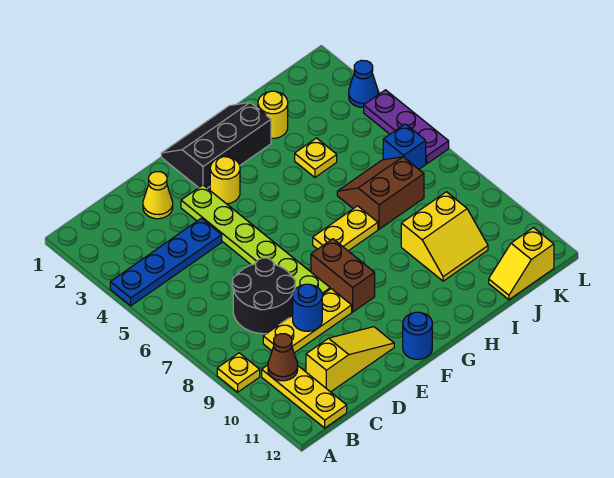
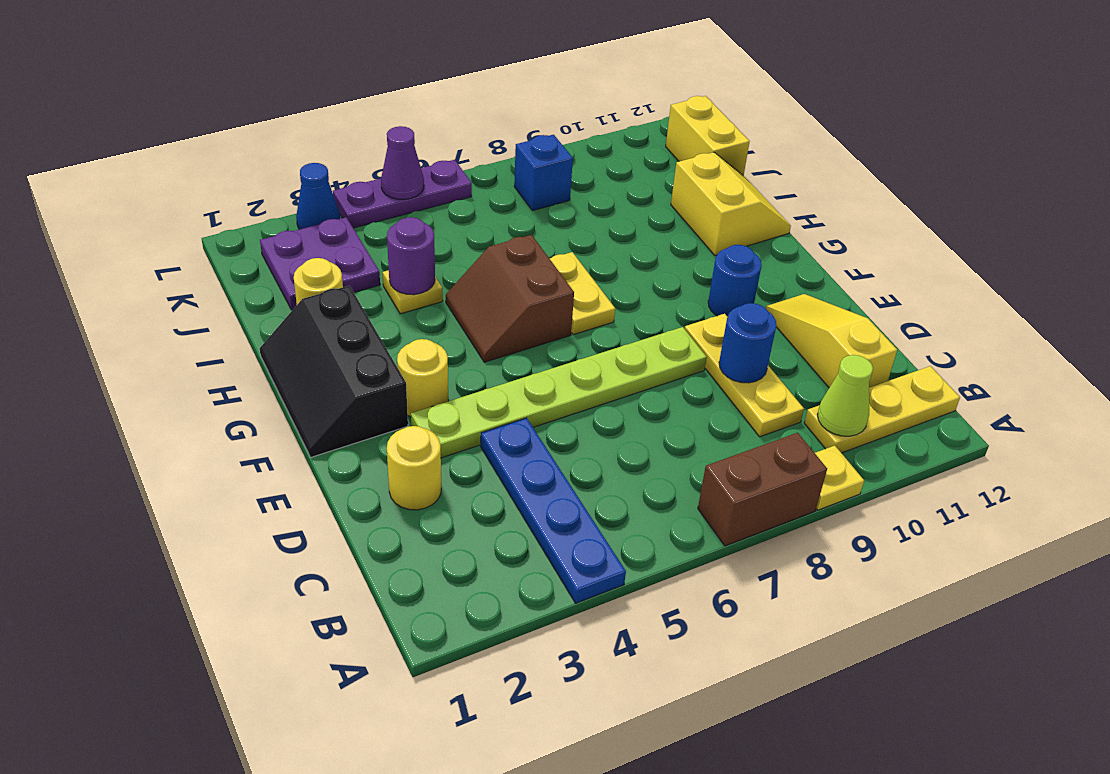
brown 1x1 cone [268,334,298,381] -> lime 1x1 cone [817,355,873,436]
black 2x2 round brick [232,258,295,334] -> none
yellow 1x1 cone [143,172,173,219] -> yellow 1x1 round brick [387,426,441,510]
brown 1x2 brick [311,239,375,312] -> brown 1x2 brick moved to [698,433,827,546]
blue 1x1 round brick [403,312,432,359] -> blue 1x1 round brick moved to [708,245,762,317]
none -> purple 1x1 round brick [387,217,435,295]
brown 2x2 slope [337,157,424,229] -> brown 2x2 slope moved to [446,235,574,362]
yellow 2x2 slope [401,192,488,281] -> yellow 2x2 slope moved to [671,152,791,256]
none -> purple 2x2 plate [260,217,380,310]
yellow 1x2 slope [489,228,554,300] -> yellow 1x2 brick [666,96,750,176]
blue 1x1 brick [383,124,426,169] -> blue 1x1 brick moved to [514,135,573,211]
none -> purple 1x1 cone [381,126,424,199]

